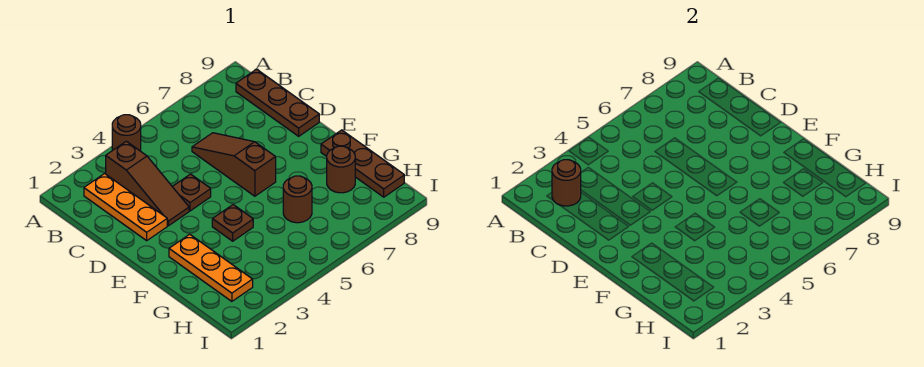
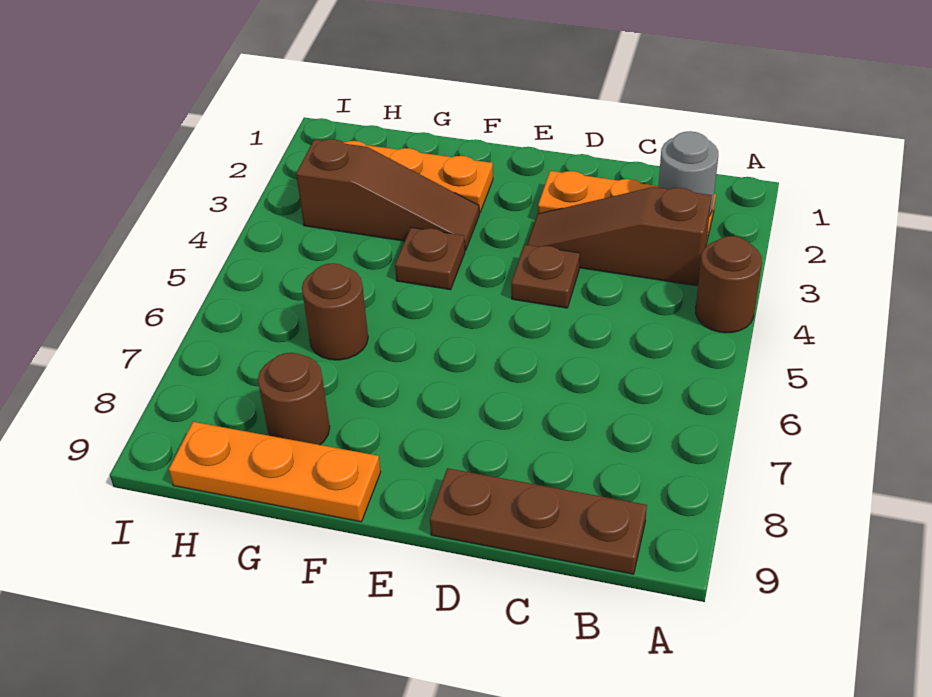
brown 1x1 round brick [552,160,581,206] -> grey 1x1 round brick [658,131,718,216]
brown 1x3 slope [192,133,276,196] -> brown 1x3 slope moved to [296,139,479,250]
brown 1x3 plate [321,130,404,197] -> orange 1x3 plate [169,422,381,522]

